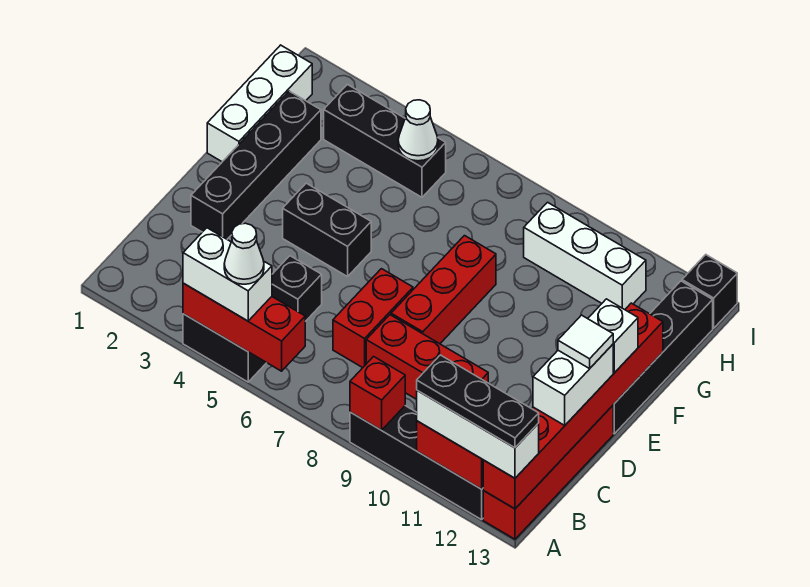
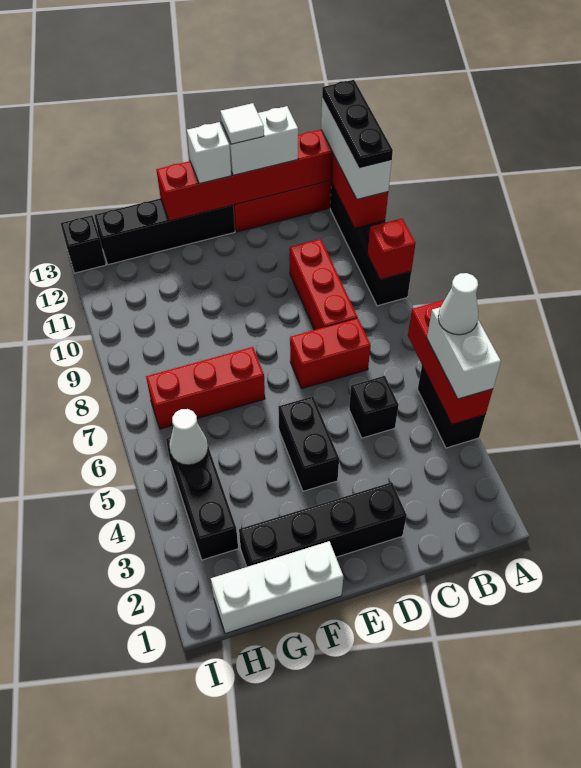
red 1x3 brick [391,236,496,344] -> red 1x3 brick moved to [146,347,265,429]
white 1x3 brick [524,202,646,310] -> none

